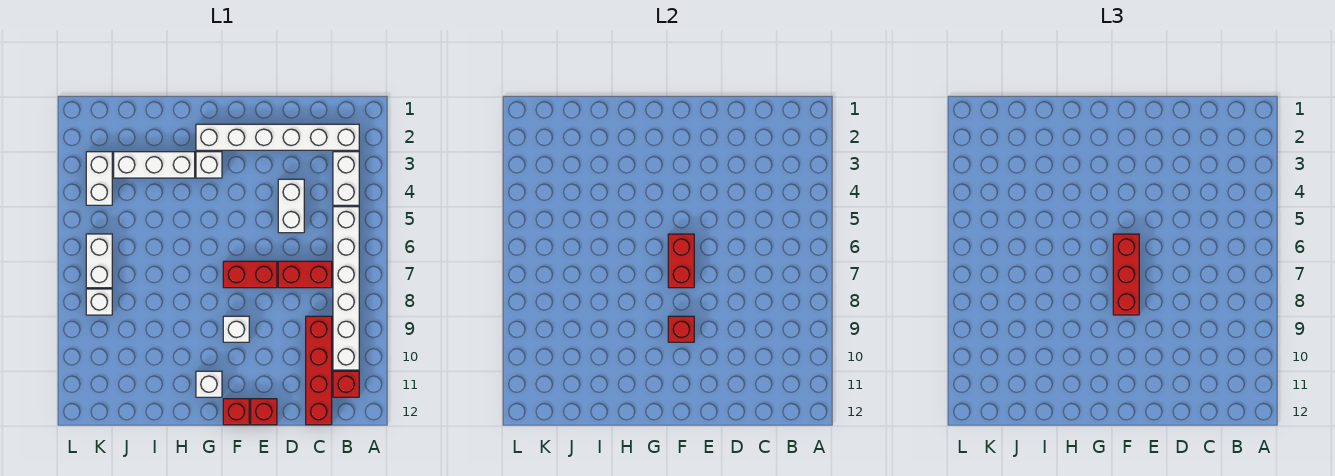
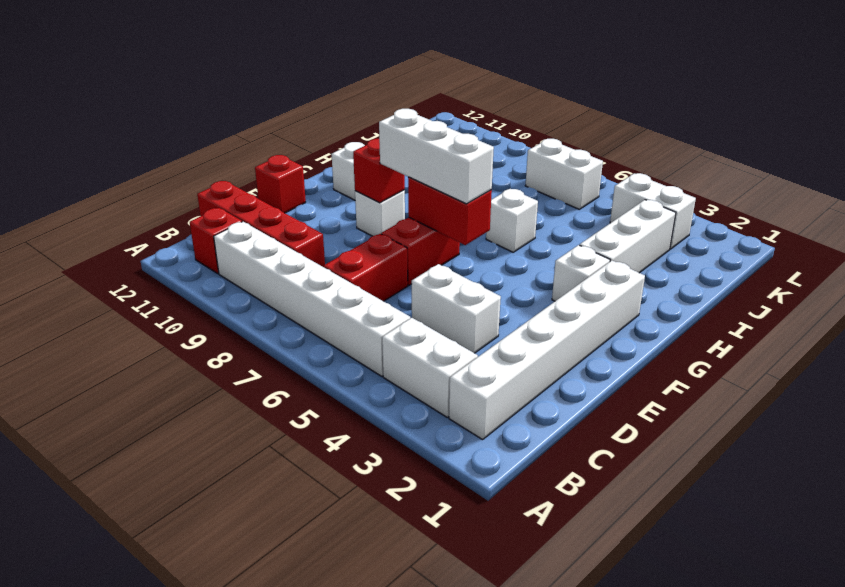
red 1x3 brick [1113,234,1139,315] -> white 1x3 brick [379,109,494,204]
red 1x1 brick [223,399,249,425] -> none
white 1x1 brick [86,289,112,315] -> white 1x1 brick moved to [486,189,538,252]

